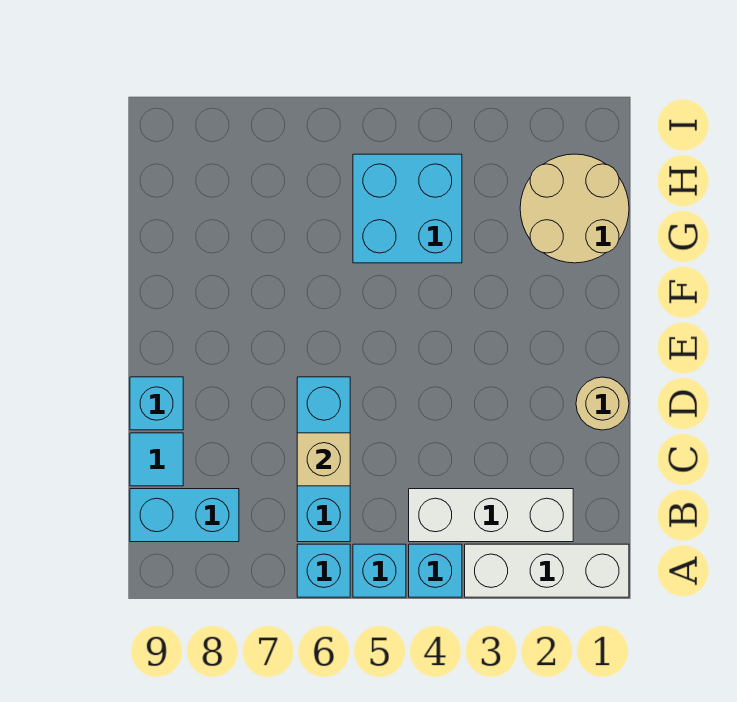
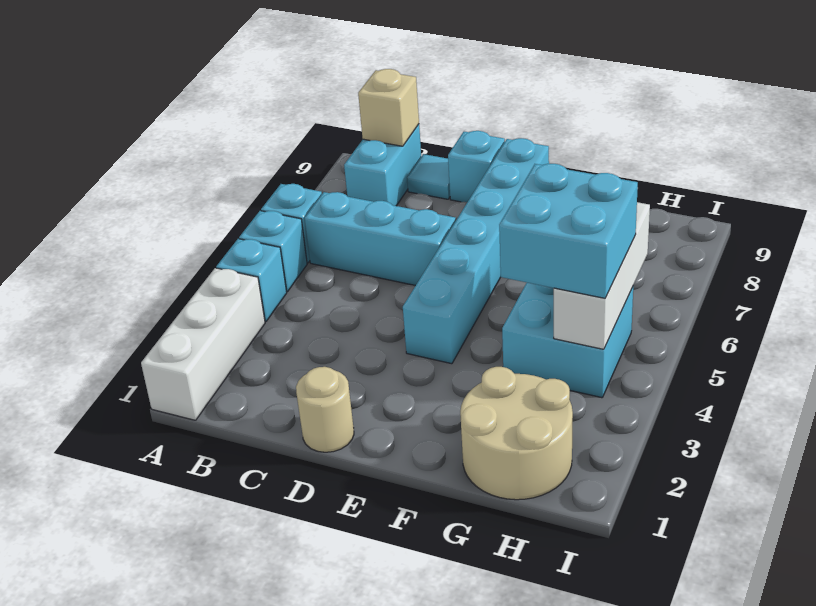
white 1x3 brick [409,489,573,542] -> white 1x3 brick moved to [554,202,650,349]
tan 1x1 brick [297,433,350,486] -> tan 1x1 brick moved to [358,69,419,146]
none -> cyan 1x6 brick [403,138,549,364]
none -> cyan 2x2 brick [499,164,638,298]

